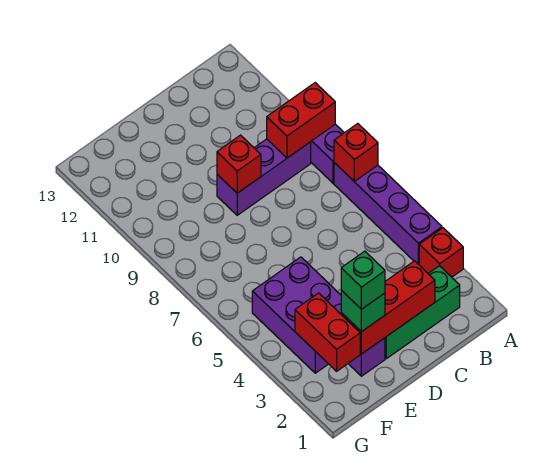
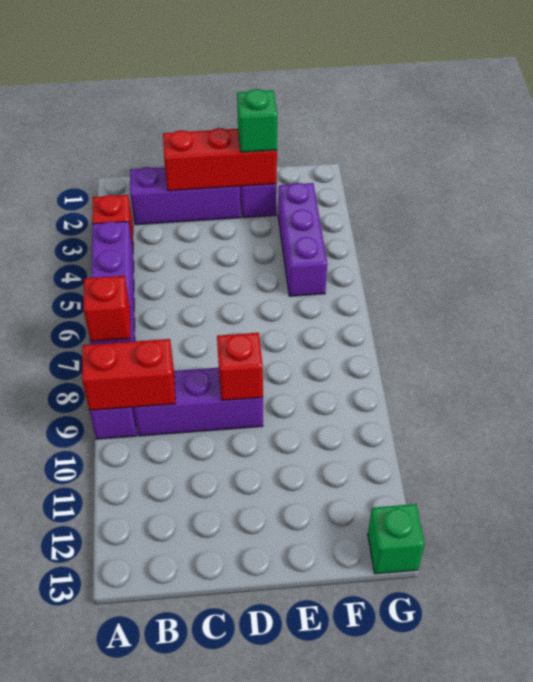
green 1x3 brick [385,266,460,359] -> purple 1x3 brick [130,167,241,225]
green 1x1 brick [341,251,385,309] -> green 1x1 brick moved to [368,504,425,574]
purple 2x3 brick [252,257,341,373] -> purple 1x3 brick [278,183,327,296]
red 1x2 brick [295,293,360,371] -> none

